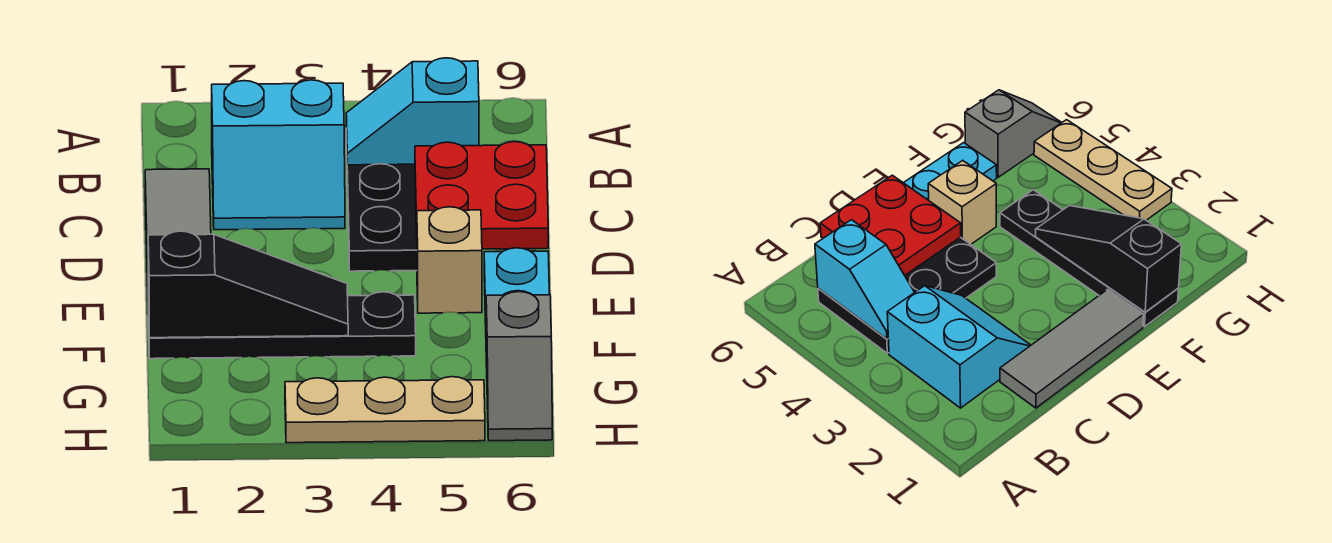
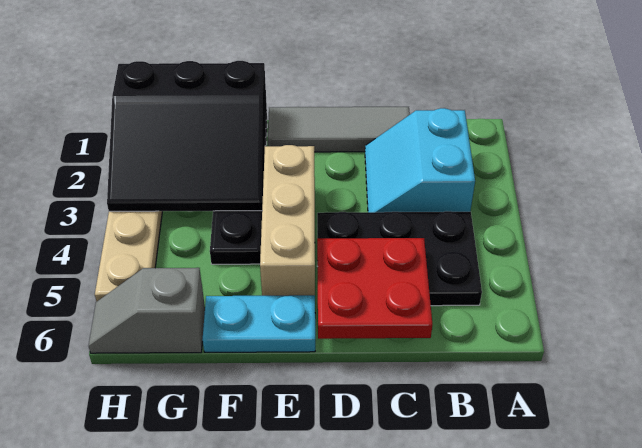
cyan 1x2 slope [346,58,479,165] -> none
tan 1x1 brick [417,207,482,313] -> tan 1x3 brick [260,145,315,296]
black 1x3 slope [148,231,348,338] -> black 3x3 slope [107,61,267,211]

